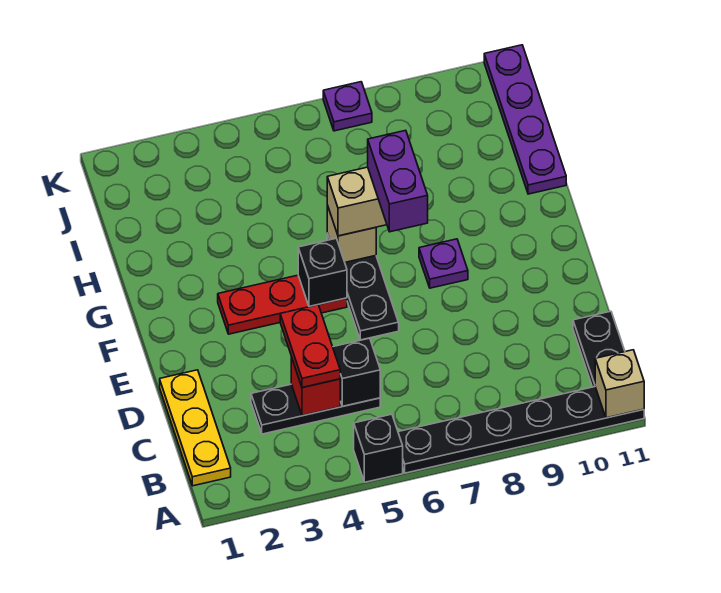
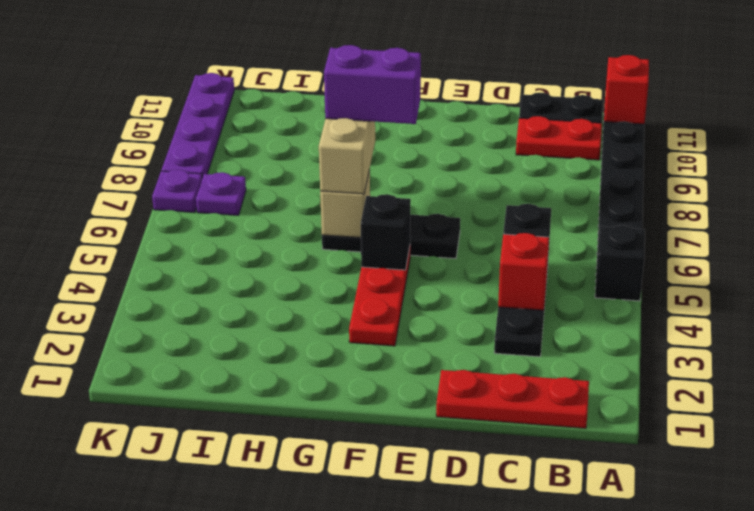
tan 1x1 brick [595,350,644,418] -> red 1x1 brick [604,55,649,124]
yellow 1x3 plate [160,370,231,486] -> red 1x3 plate [436,370,589,428]
red 1x2 plate [280,305,340,388] -> red 1x2 plate moved to [516,116,602,160]
purple 1x1 plate [419,239,468,288] -> purple 1x1 plate moved to [196,172,246,215]
purple 1x4 plate [484,45,566,194] -> purple 1x4 plate turned to [162,73,234,178]

